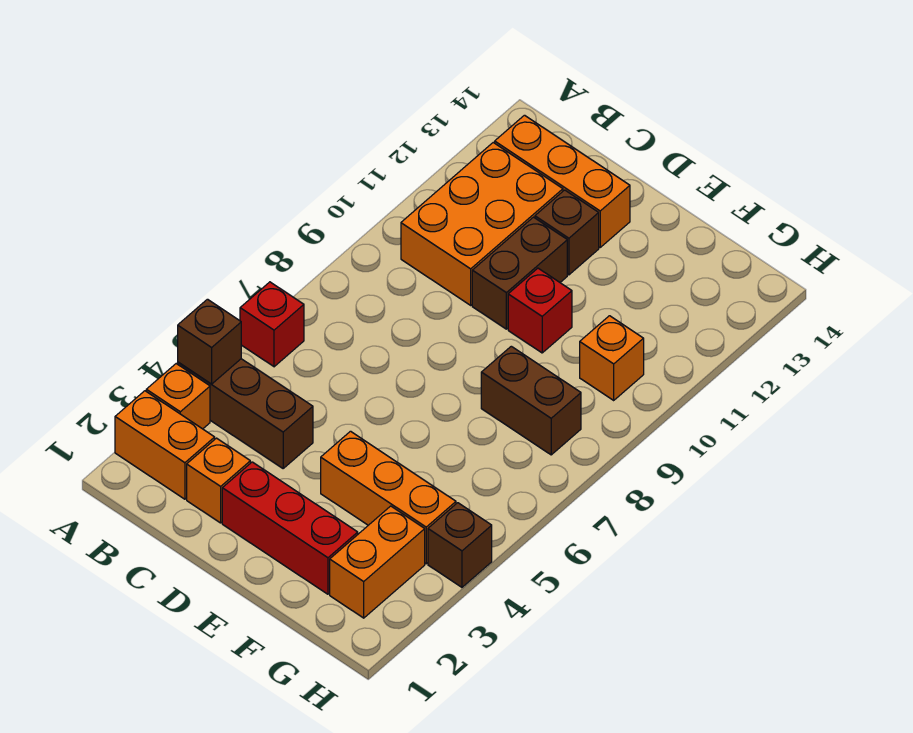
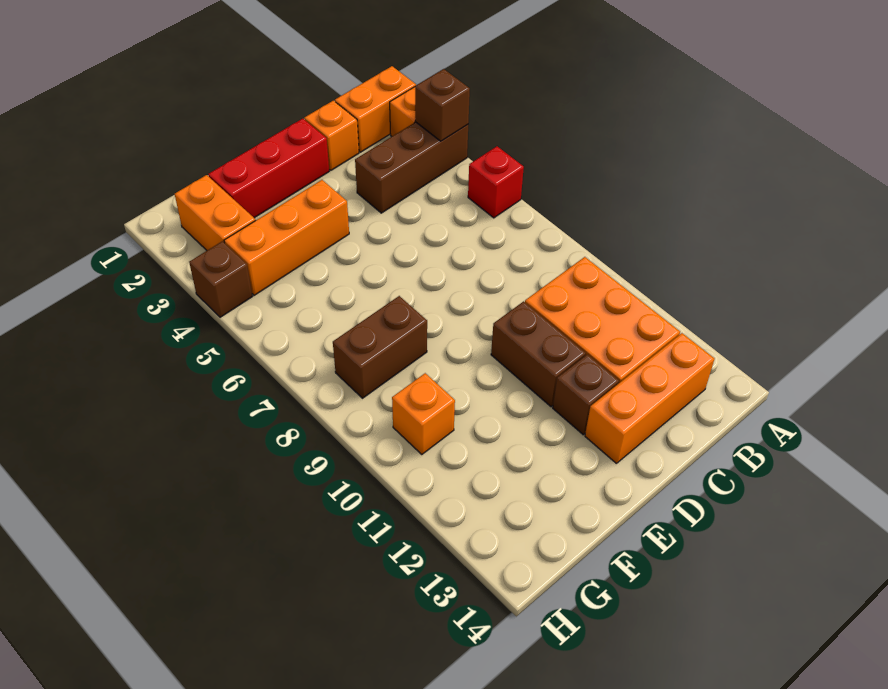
red 1x1 brick [508,268,572,353] -> none

